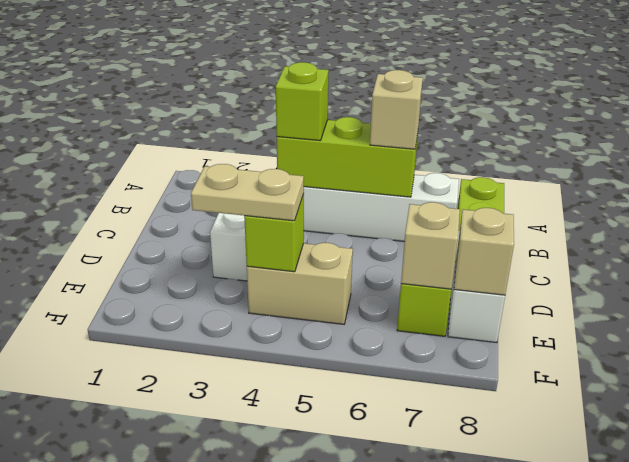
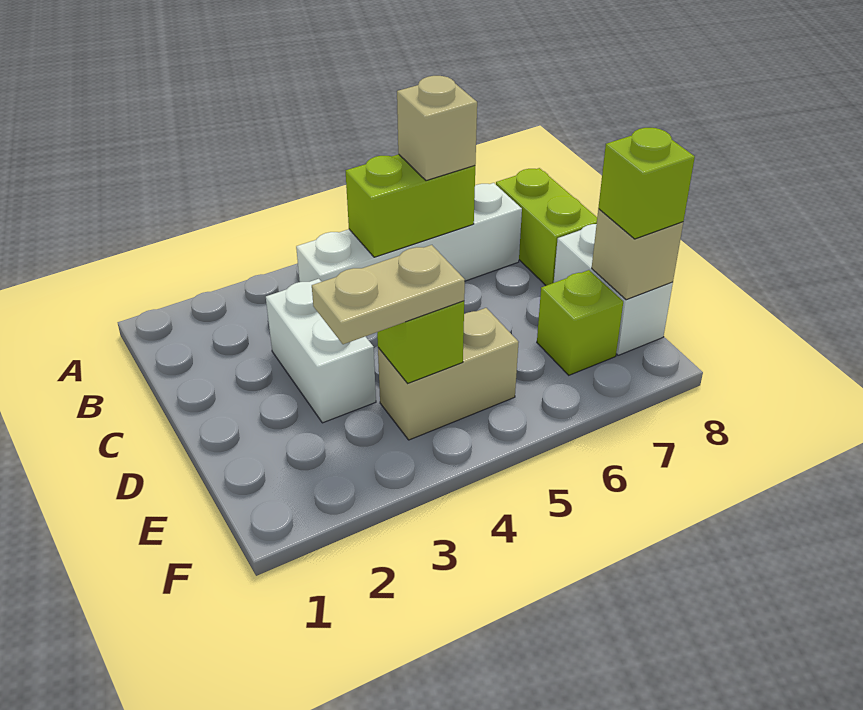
lime 1x3 brick [277,117,418,197] -> lime 1x2 brick [346,154,475,257]
lime 1x1 brick [276,62,329,141] -> lime 1x1 brick moved to [598,128,695,239]
tan 1x1 brick [401,202,460,289] -> none

